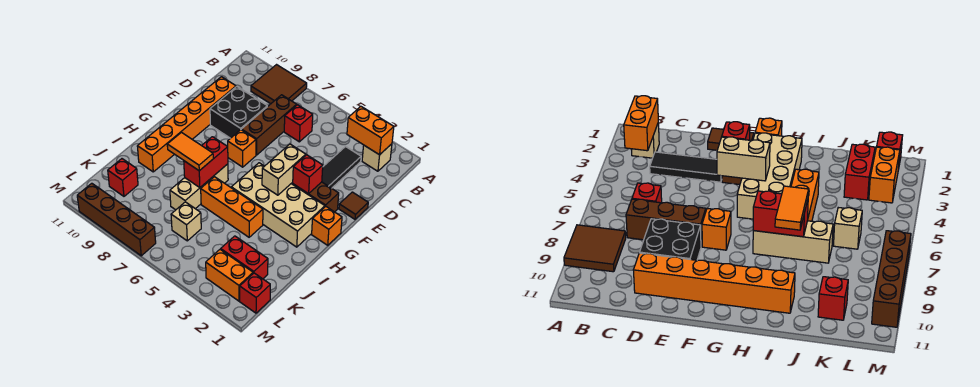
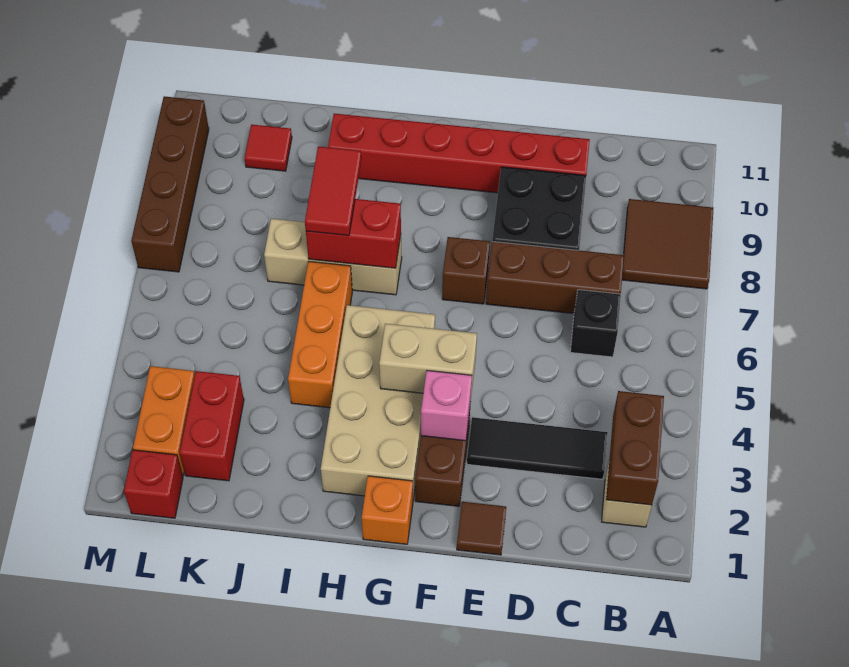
orange 1x2 brick [347,107,394,155] -> brown 1x2 brick [606,391,664,505]
red 1x1 brick [284,105,313,142] -> black 1x1 brick [570,290,621,357]
orange 1x6 brick [137,77,236,172] -> red 1x6 brick [328,114,590,193]
red 1x1 brick [293,155,323,194] -> pink 1x1 brick [421,370,472,441]
orange 1x1 brick [228,130,256,167] -> brown 1x1 brick [442,237,490,304]
orange 1x2 tile [167,133,213,171] -> red 1x2 tile [305,146,361,236]
tan 1x1 brick [171,202,201,241] -> none
red 1x1 brick [108,159,138,196] -> red 1x1 tile [245,125,292,171]

